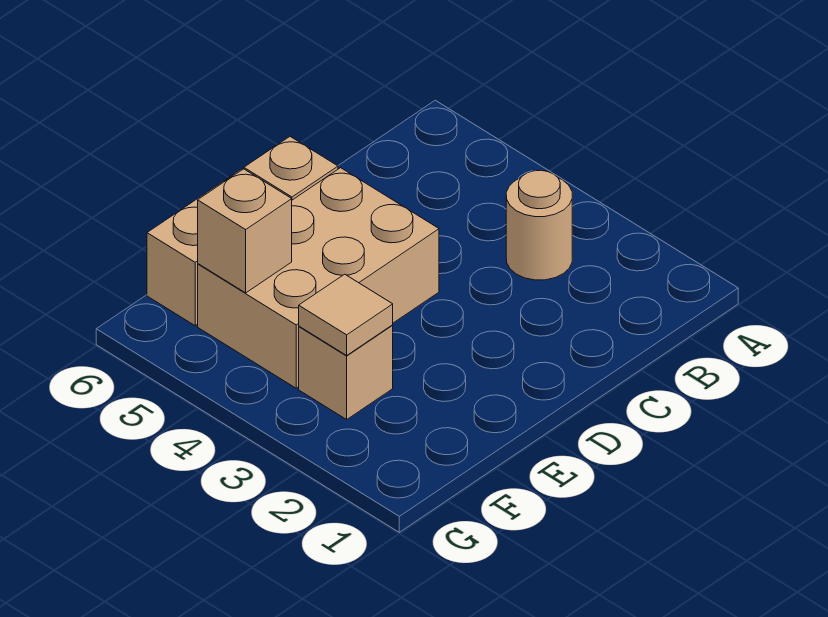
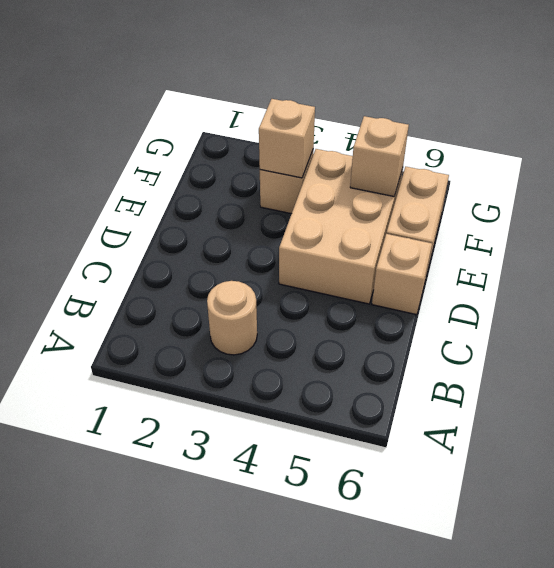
tan 1x1 tile [299,274,393,355] -> tan 1x1 brick [259,99,315,178]

